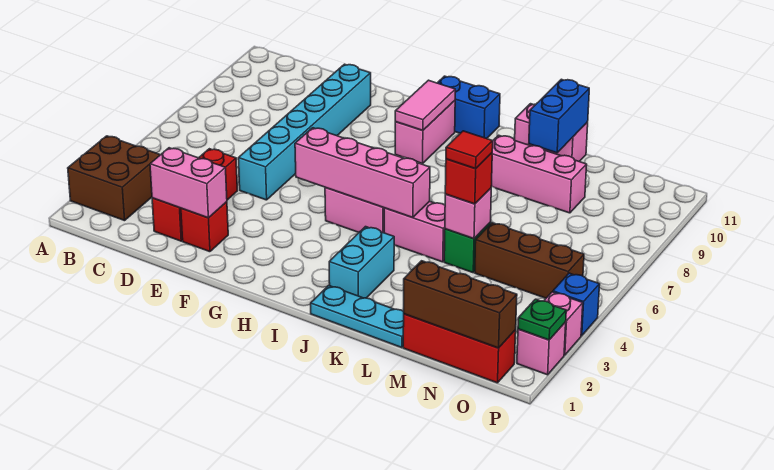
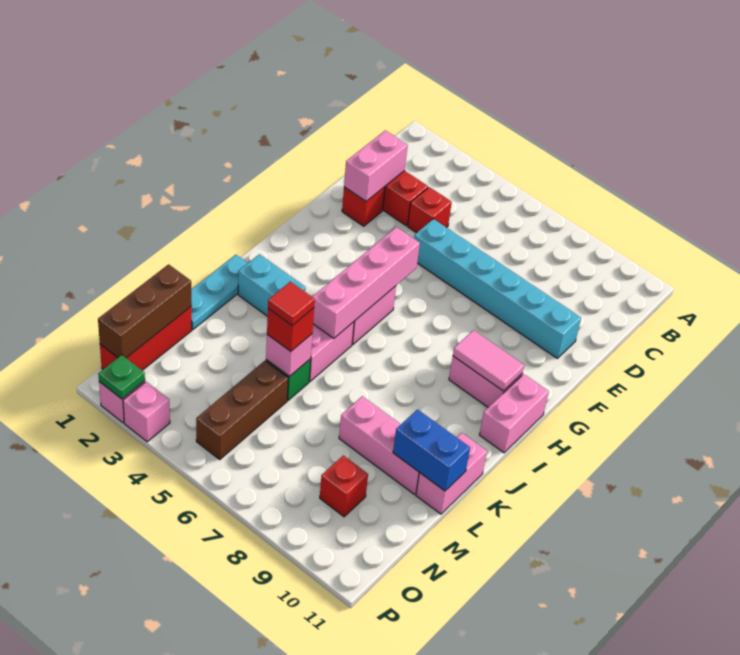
brown 2x2 brick [68,136,160,221] -> none
blue 1x2 brick [438,76,500,139] -> pink 1x2 brick [479,374,549,453]
pink 1x3 brick [491,135,587,213] -> pink 1x3 brick turned to [339,396,420,494]
none -> red 1x1 brick [320,455,368,517]
blue 1x1 brick [553,273,600,336] -> none

